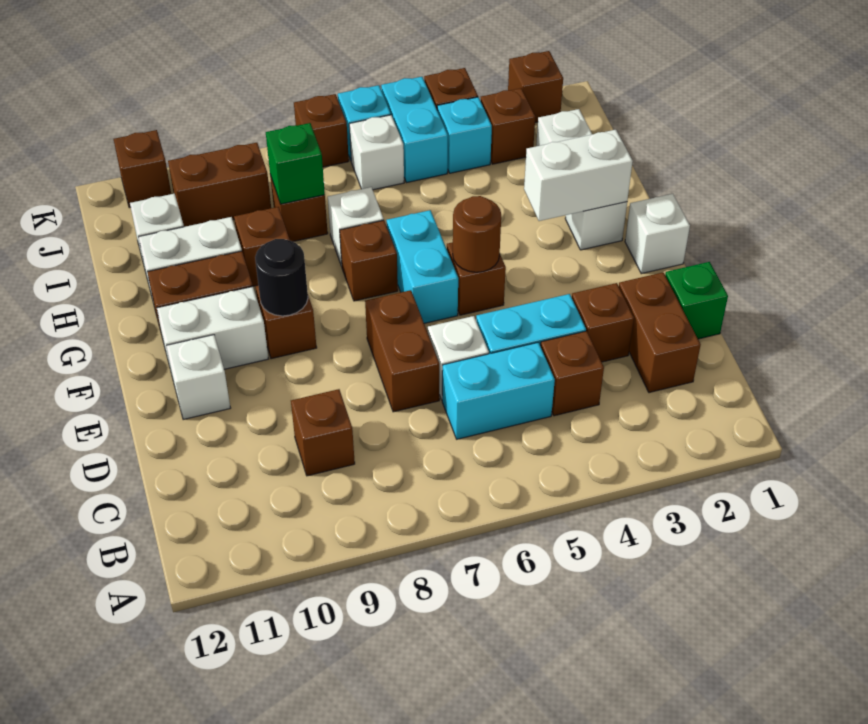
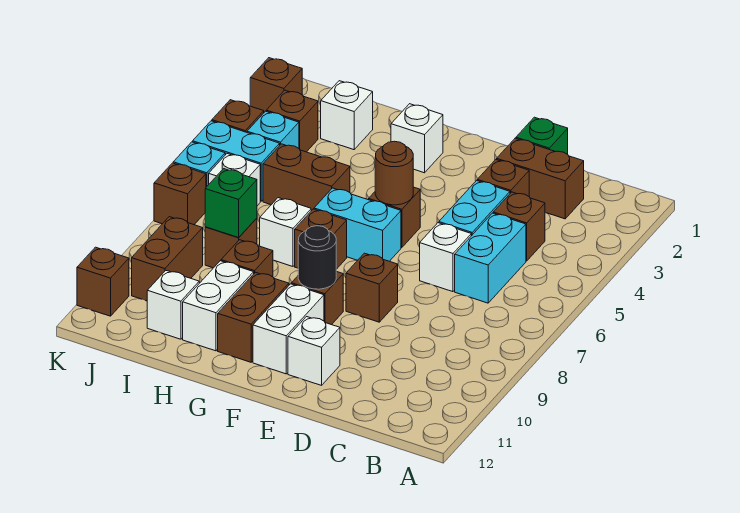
brown 1x1 brick [291,389,355,476] -> brown 1x1 brick moved to [346,253,398,322]
brown 1x2 brick [365,290,439,412] -> brown 1x2 brick moved to [263,144,350,211]
white 1x1 brick [625,194,690,274] -> none
white 1x2 brick [524,130,633,221] -> none

